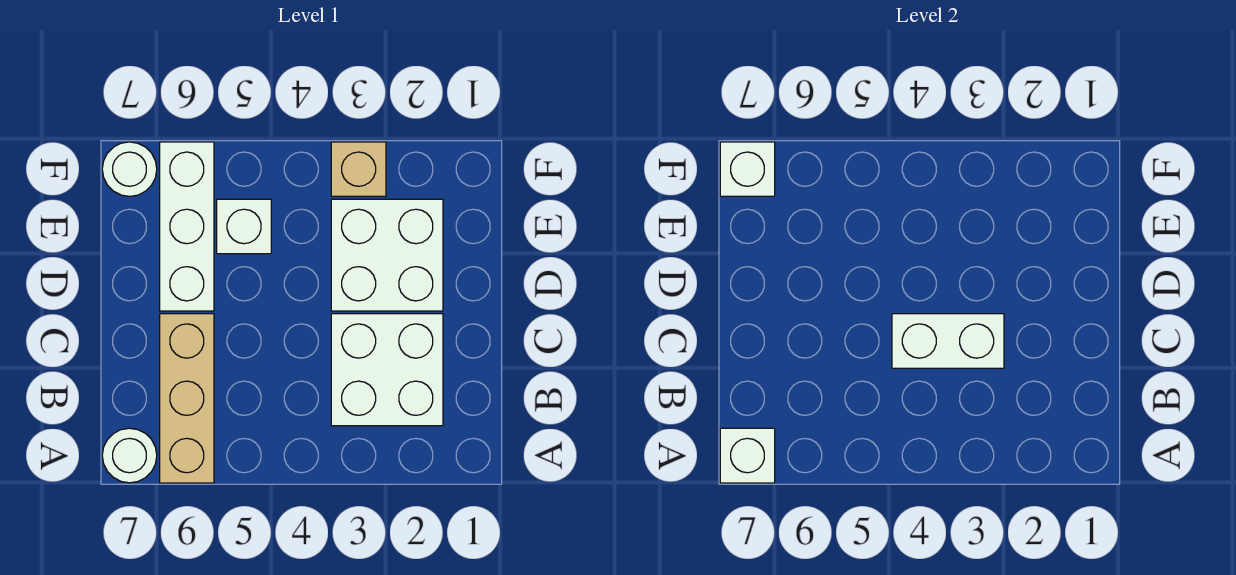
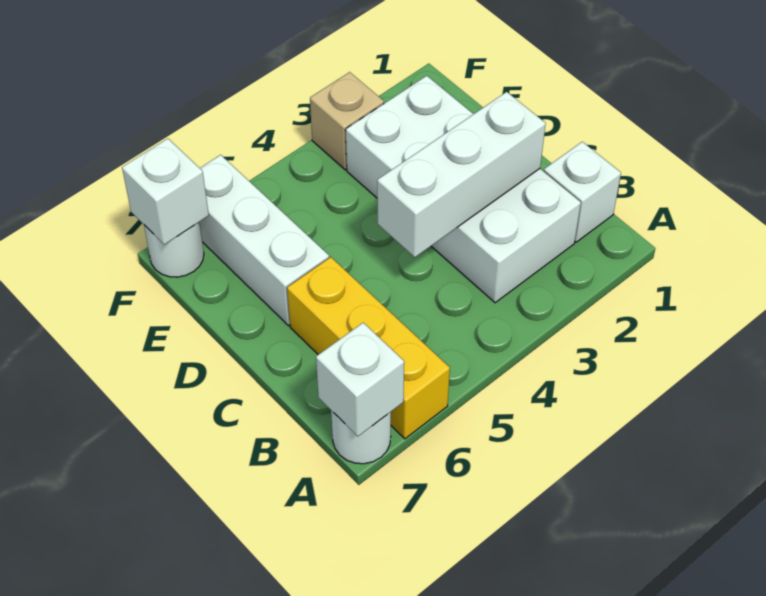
tan 1x3 brick [160,314,214,483] -> yellow 1x3 brick [287,257,450,439]
white 1x2 brick [892,314,1004,368] -> white 1x3 brick [377,92,546,257]
white 1x1 brick [217,199,271,254] -> white 1x1 brick moved to [544,142,621,242]

